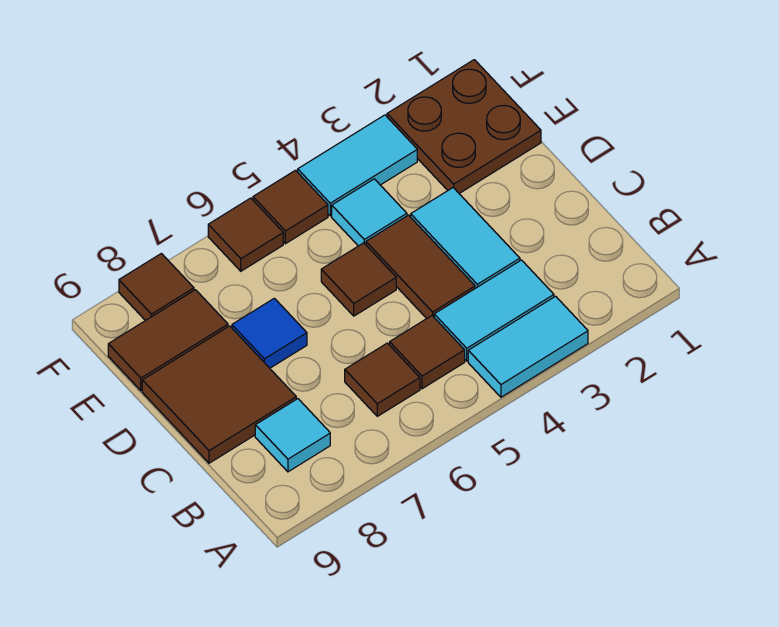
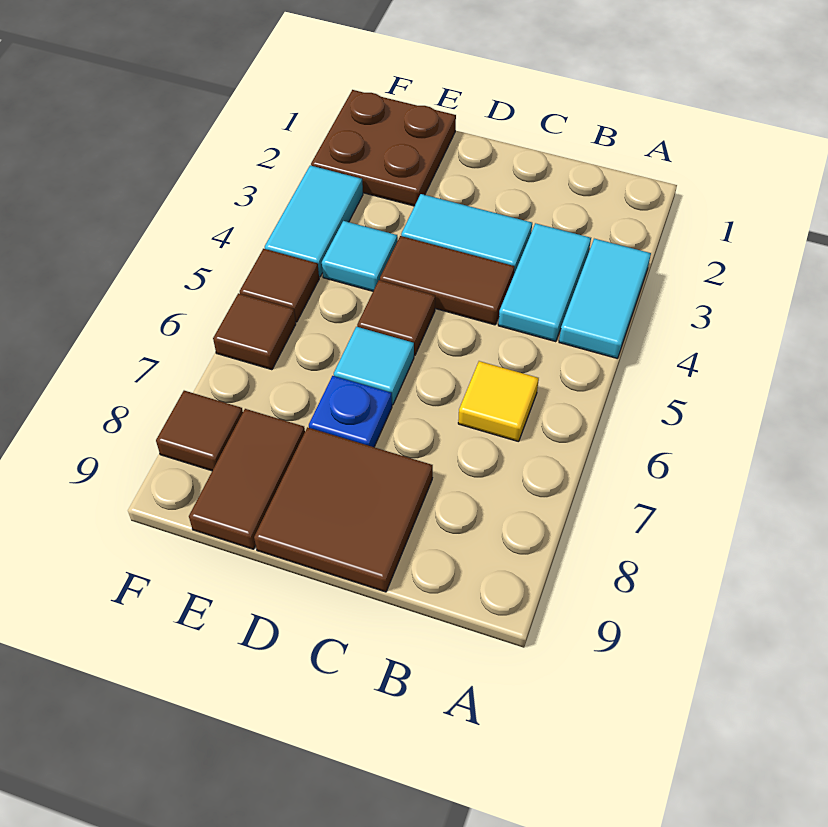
brown 1x1 tile [390,316,465,389] -> none
brown 1x1 tile [345,343,420,416] -> yellow 1x1 tile [458,361,539,442]
cyan 1x1 tile [255,399,330,472] -> cyan 1x1 tile moved to [334,327,414,405]
blue 1x1 tile [232,298,307,368] -> blue 1x1 plate [309,376,392,447]

